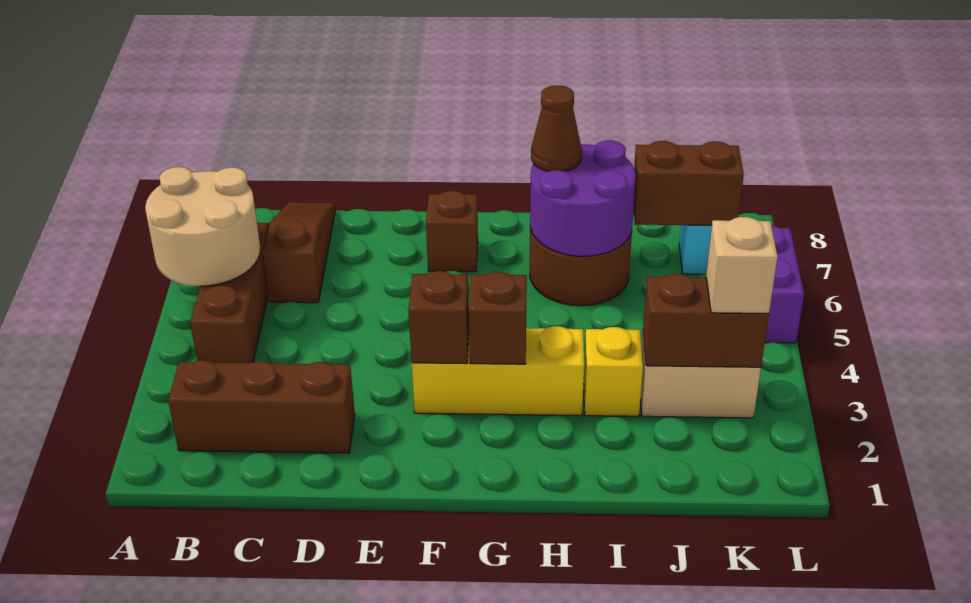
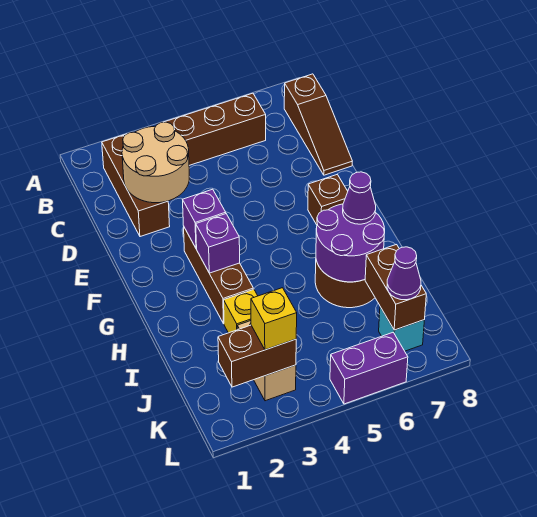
tan 2x2 round brick [145,167,260,286] -> tan 2x2 round brick moved to [122,122,189,203]
brown 1x3 slope [263,202,335,303] -> brown 1x3 slope turned to [284,74,352,175]
yellow 1x3 brick [412,326,584,416] -> brown 1x3 brick [184,228,253,324]
brown 1x1 brick [409,271,469,364] -> purple 1x1 brick [183,189,226,248]
brown 1x1 brick [469,272,527,364] -> purple 1x1 brick [196,214,240,273]
brown 1x1 cone [531,85,582,171] -> purple 1x1 cone [343,172,376,224]
brown 1x2 brick [643,274,769,367] -> brown 1x2 brick turned to [218,325,296,387]
tan 1x1 brick [706,217,778,313] -> yellow 1x1 brick [251,288,297,350]
none -> purple 1x1 cone [387,247,421,300]

